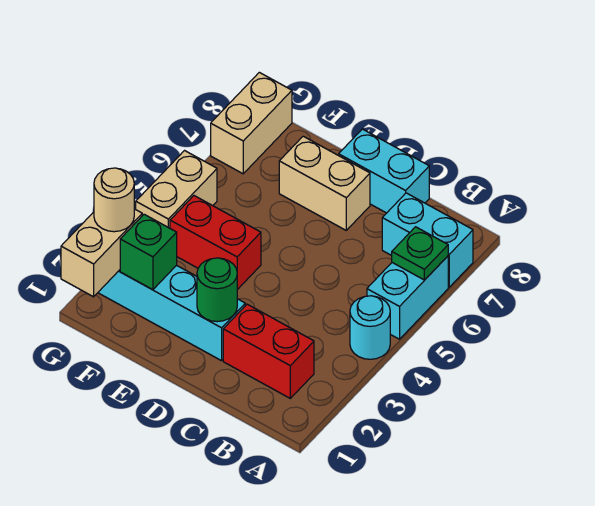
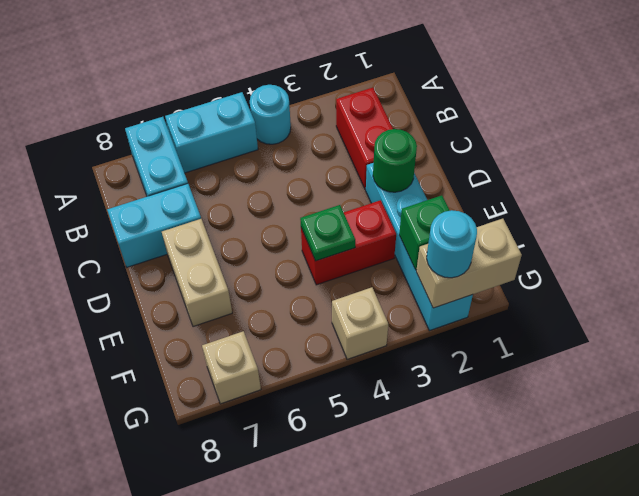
green 1x1 plate [392,227,448,280] -> green 1x1 plate moved to [300,205,355,261]
cyan 1x2 brick [339,129,429,213] -> cyan 1x2 brick turned to [107,184,201,267]
red 1x2 brick [170,196,261,290] -> red 1x2 brick turned to [301,200,396,285]
tan 1x1 round brick [94,168,134,232] -> cyan 1x1 round brick [427,210,477,278]
tan 1x2 brick [136,151,217,228] -> tan 1x1 brick [332,287,388,359]
tan 1x2 brick [211,72,292,174] -> tan 1x1 brick [202,331,261,404]

